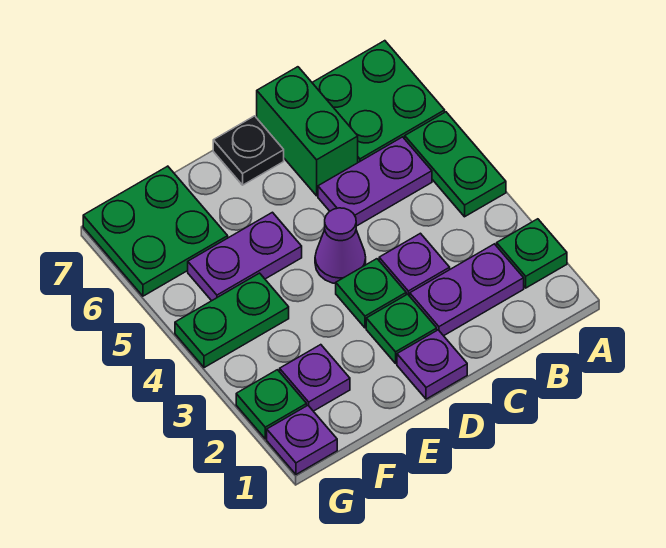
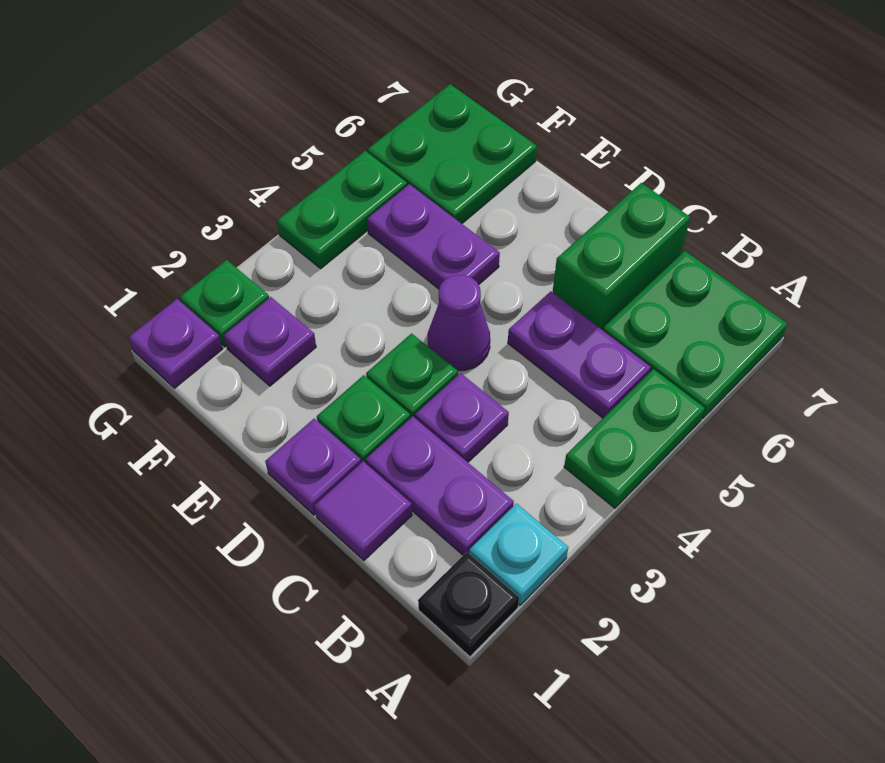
green 1x1 plate [497,219,567,288] -> cyan 1x1 plate [469,504,568,605]
none -> purple 1x1 tile [314,461,412,560]
black 1x1 plate [213,116,284,185] -> black 1x1 plate moved to [418,552,519,657]
green 1x2 plate [175,273,289,368] -> green 1x2 plate turned to [277,151,407,269]

